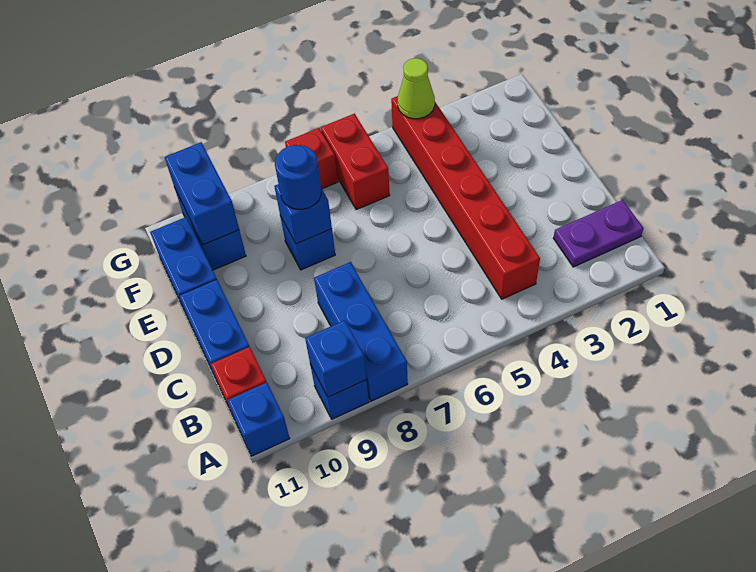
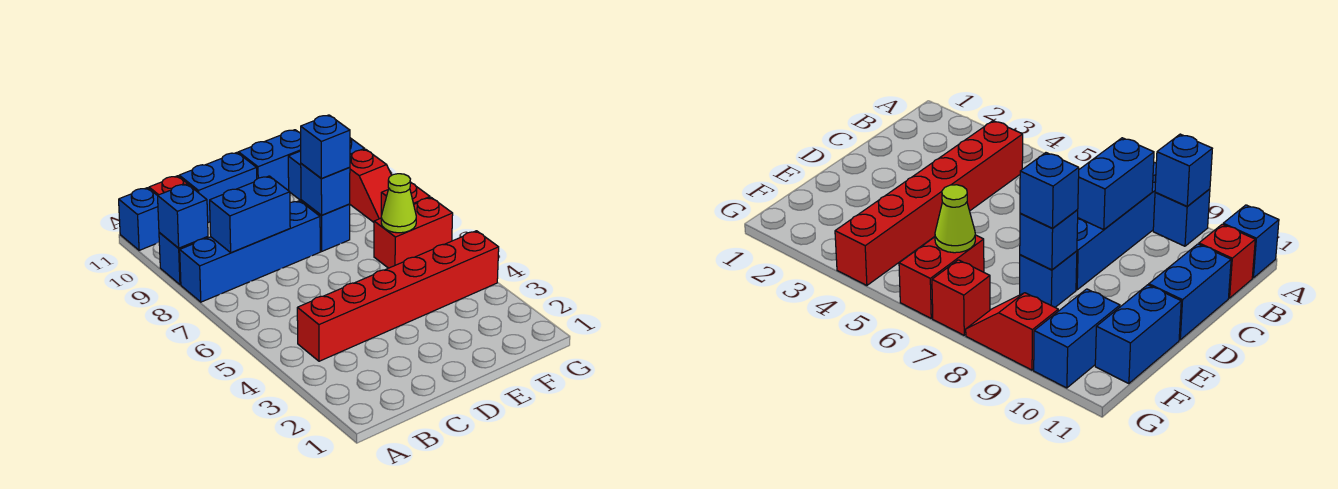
blue 1x3 brick [314,262,408,401] -> blue 1x4 brick [180,201,320,302]
purple 1x2 plate [553,200,643,267] -> none
blue 1x1 round brick [275,145,321,209] -> blue 1x1 brick [301,115,350,178]
blue 1x2 brick [165,142,239,245] -> blue 1x2 brick moved to [210,176,290,253]
lime 1x1 cone [398,58,435,119] -> lime 1x1 cone moved to [381,174,416,233]
none -> red 1x2 slope [350,149,392,222]

